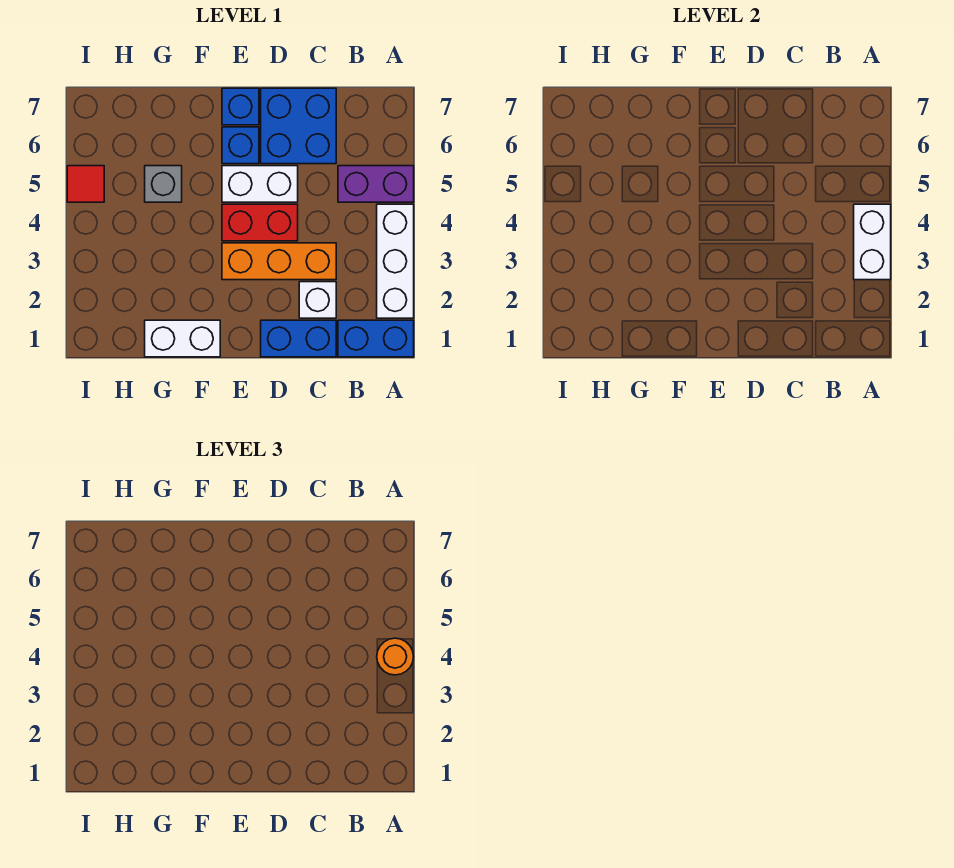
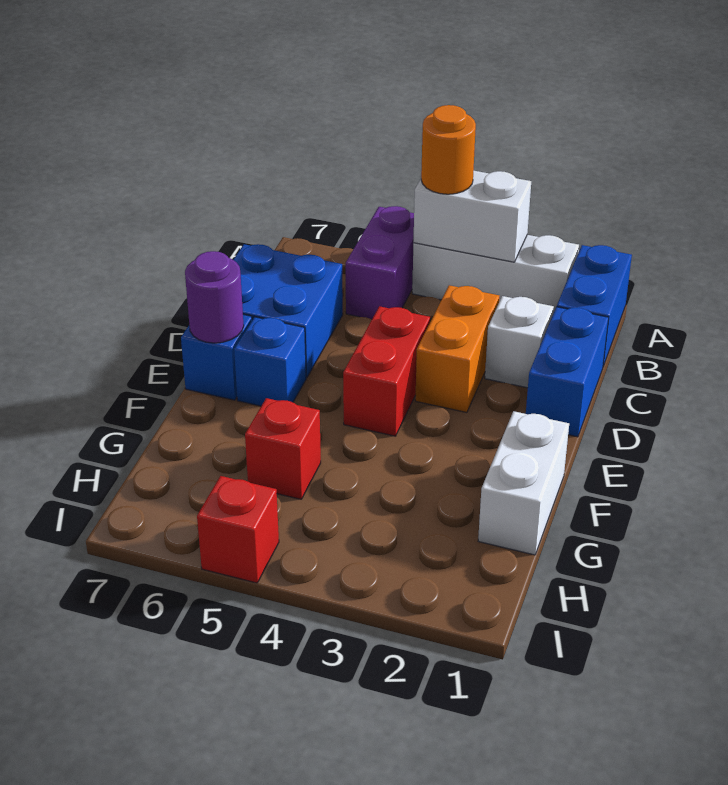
orange 1x3 brick [222,243,336,280] -> orange 1x2 brick [415,285,499,413]
white 1x2 brick [222,166,298,202] -> none
none -> purple 1x1 round brick [185,251,244,343]
grey 1x1 brick [145,166,182,202] -> red 1x1 brick [245,398,321,499]
red 1x1 tile [67,166,104,202] -> red 1x1 brick [197,476,279,583]

